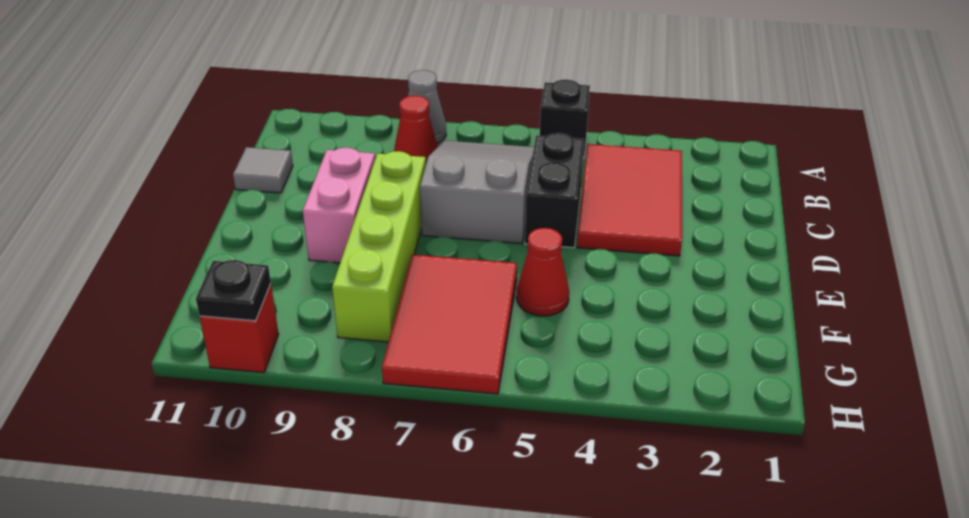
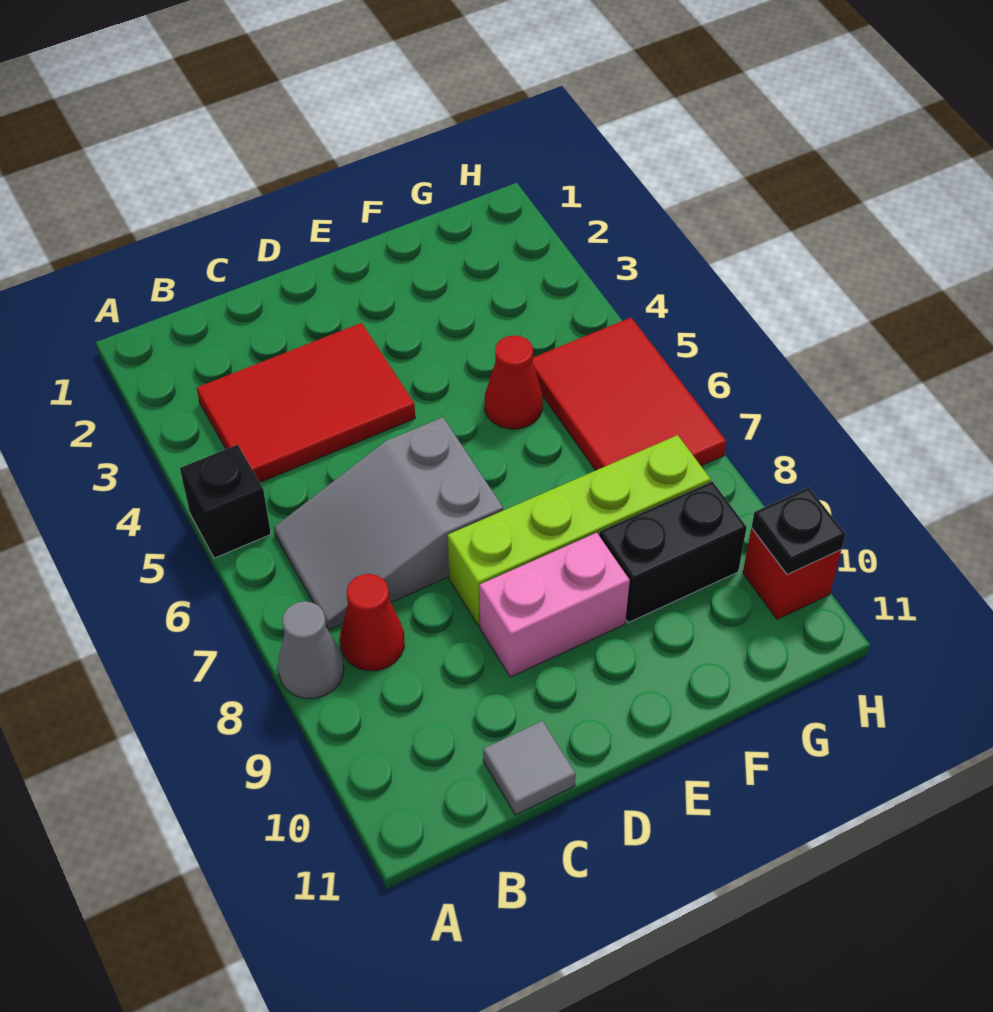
black 1x2 brick [525,133,584,248] -> black 1x2 brick moved to [599,481,747,623]
red 2x3 tile [382,255,517,394] -> red 2x3 tile turned to [533,318,726,470]

